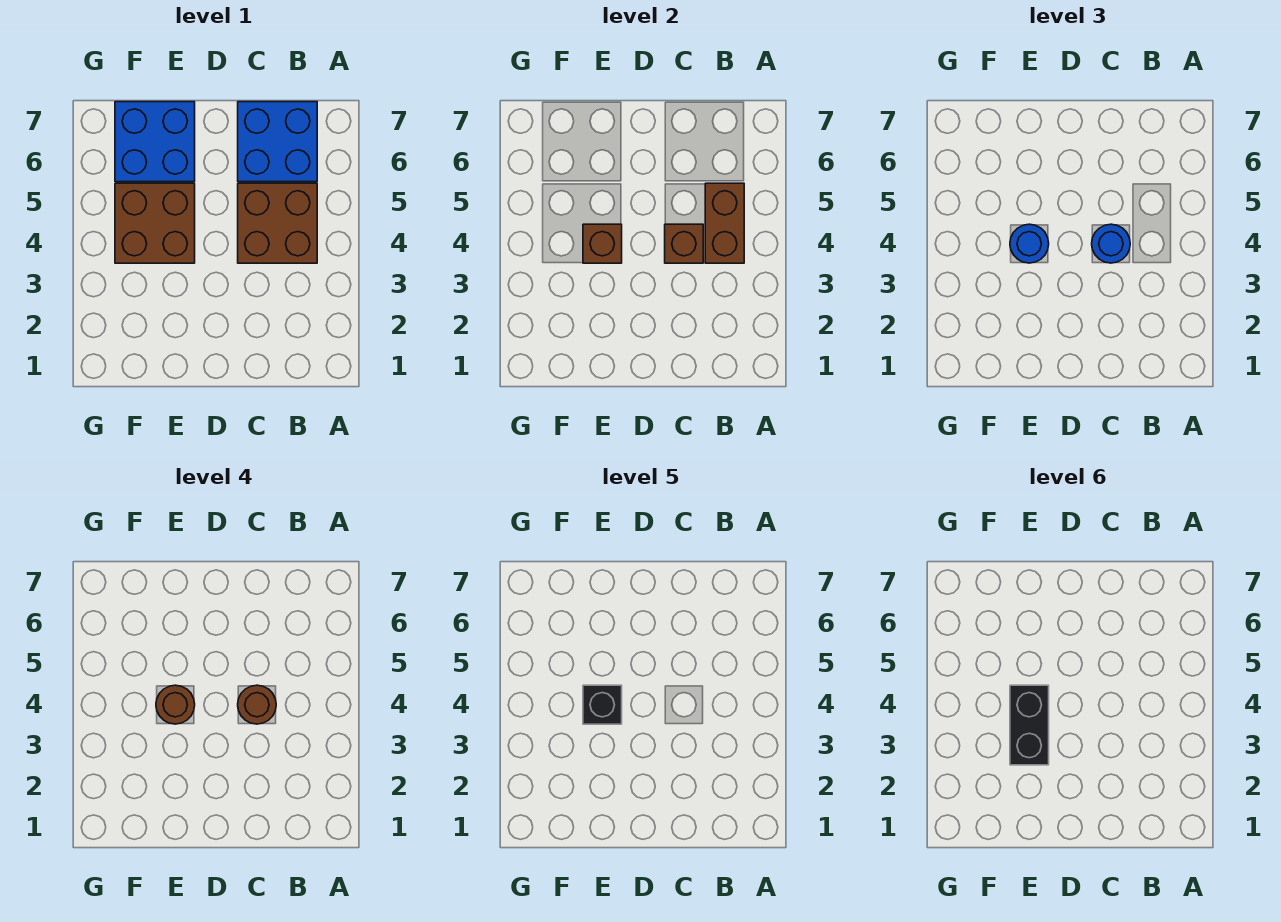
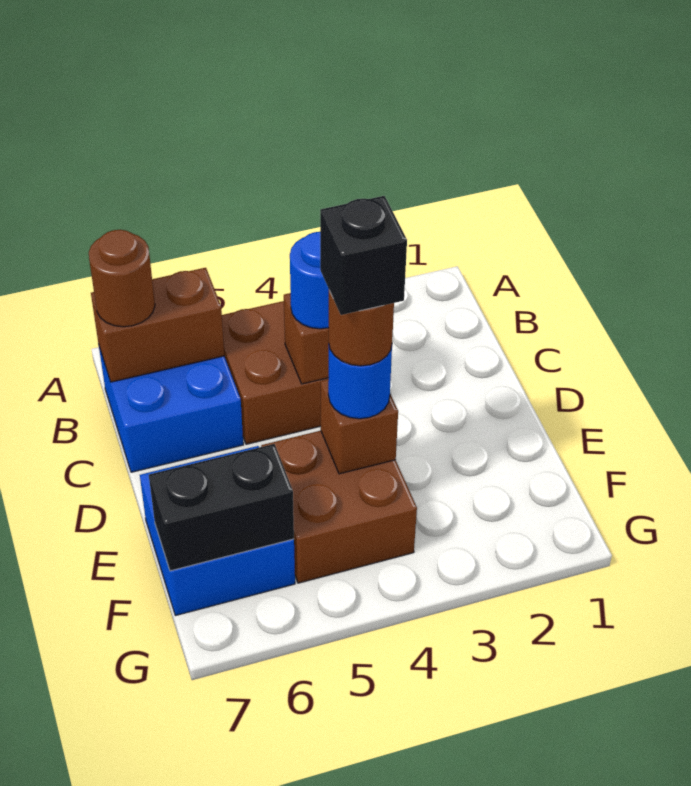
brown 1x2 brick [705,183,744,263] -> brown 1x2 brick moved to [91,268,224,382]
brown 1x1 round brick [238,685,276,724] -> brown 1x1 round brick moved to [89,230,155,327]
black 1x2 brick [1010,685,1049,765] -> black 1x2 brick moved to [149,444,294,571]

